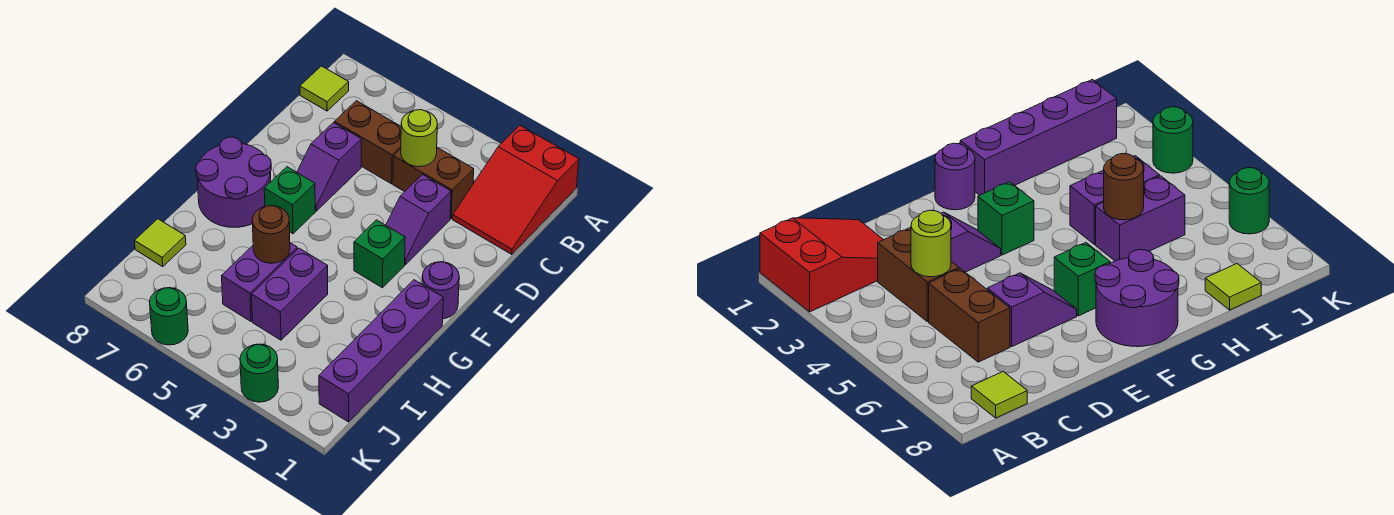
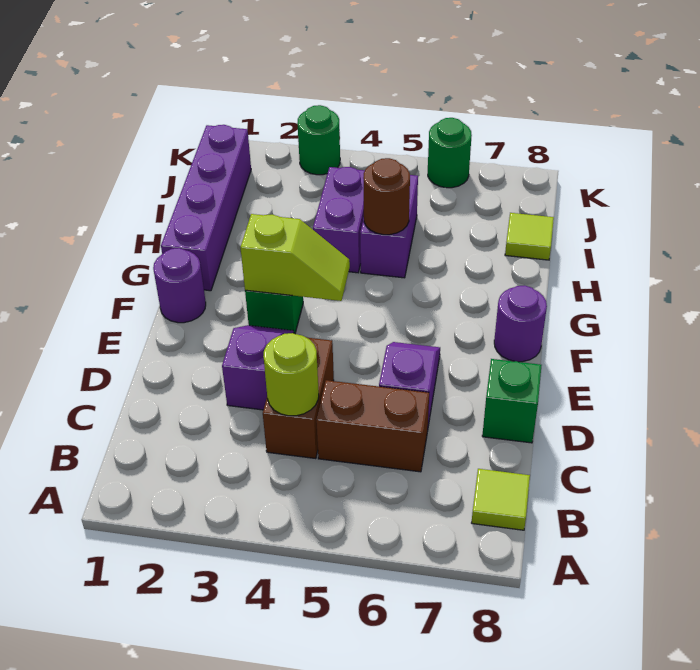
red 2x3 slope [453,125,579,254] -> none
brown 1x2 brick [393,148,474,219] -> brown 1x2 brick turned to [263,337,334,459]
none -> lime 1x2 slope [240,214,350,301]
green 1x1 brick [264,167,315,234] -> green 1x1 brick moved to [482,359,542,443]
purple 2x2 round brick [196,137,271,227] -> purple 1x1 round brick [494,285,547,362]

